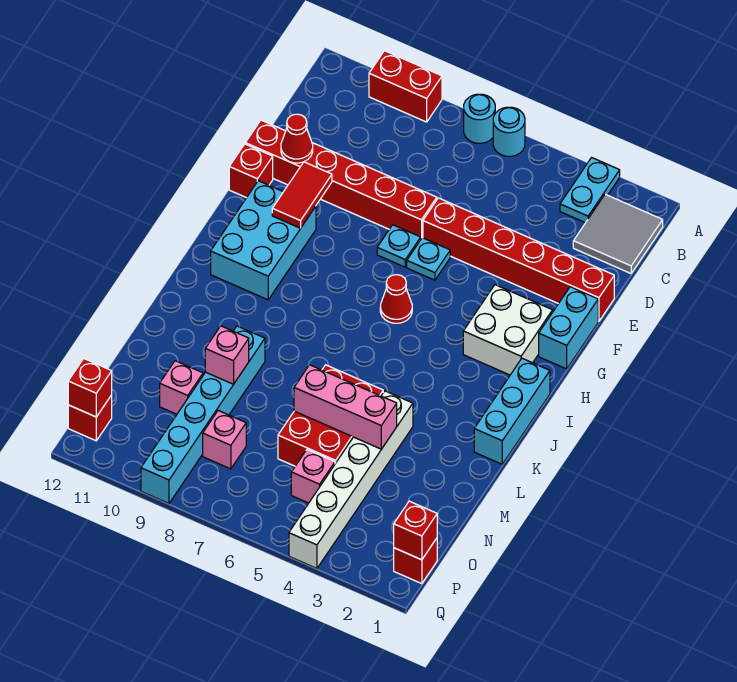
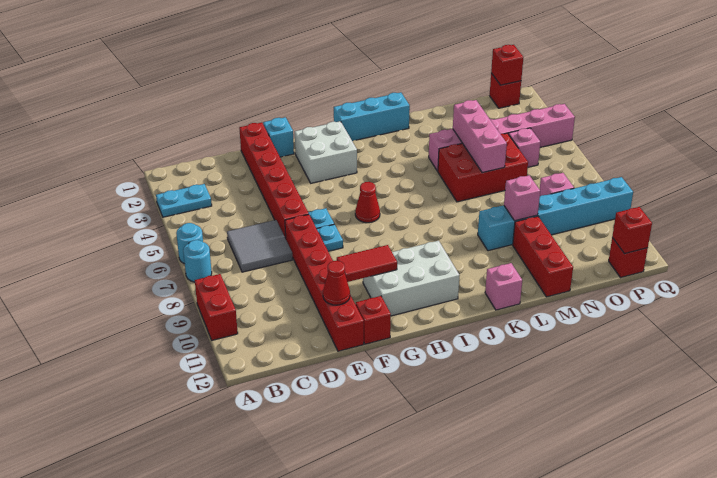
grey 2x2 tile [573,194,663,273] -> grey 2x2 tile moved to [227,220,292,272]
cyan 1x2 brick [539,287,598,369] -> cyan 1x1 brick [263,117,294,157]
cyan 2x3 brick [211,181,316,300] -> white 2x3 brick [363,241,460,316]
white 1x6 brick [289,391,413,568] -> pink 1x6 brick [429,104,575,171]
none -> red 1x3 brick [513,216,573,297]
pink 1x1 brick [160,361,203,414] -> pink 1x1 brick moved to [485,263,522,310]

